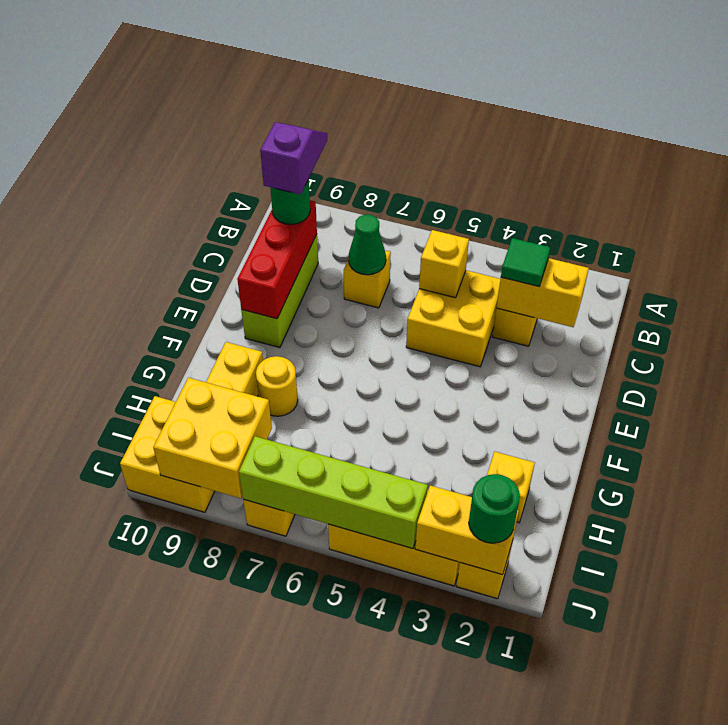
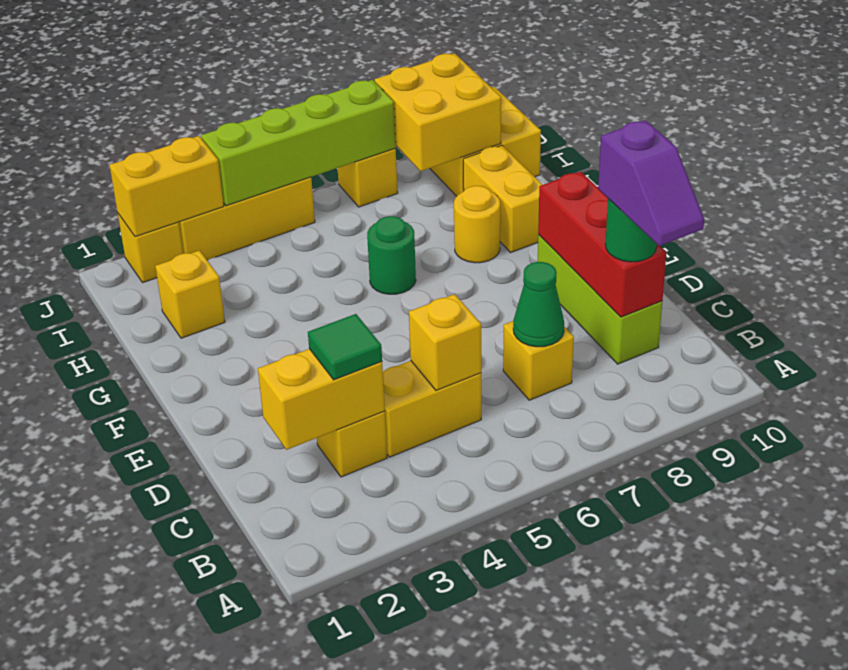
yellow 2x2 brick [406,270,500,367] -> yellow 1x2 brick [383,361,481,457]
green 1x1 round brick [469,474,520,543] -> green 1x1 round brick moved to [367,216,416,294]

